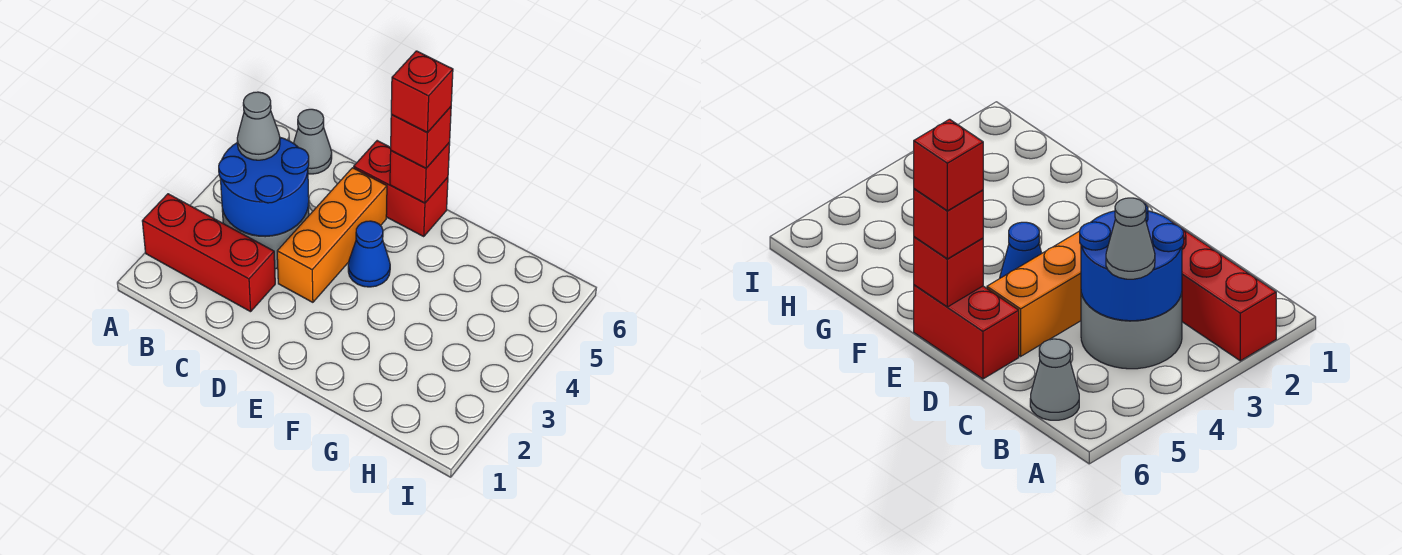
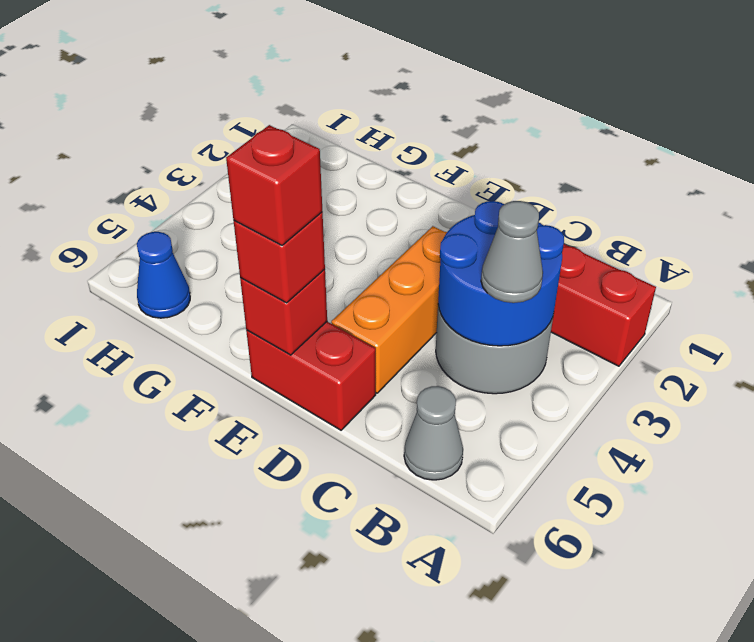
blue 1x1 cone [348,221,390,287] -> blue 1x1 cone moved to [137,232,190,318]

